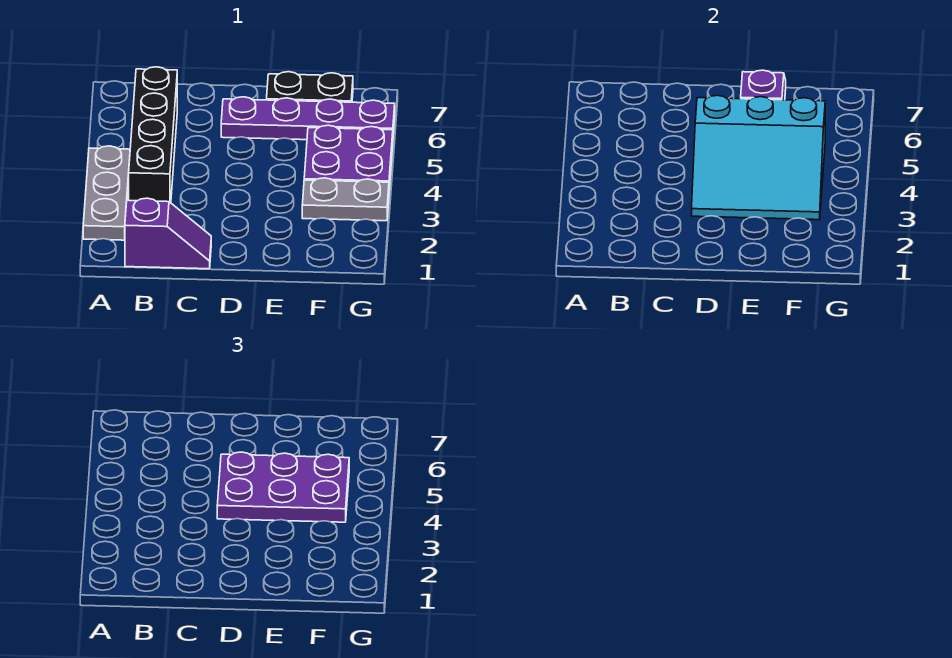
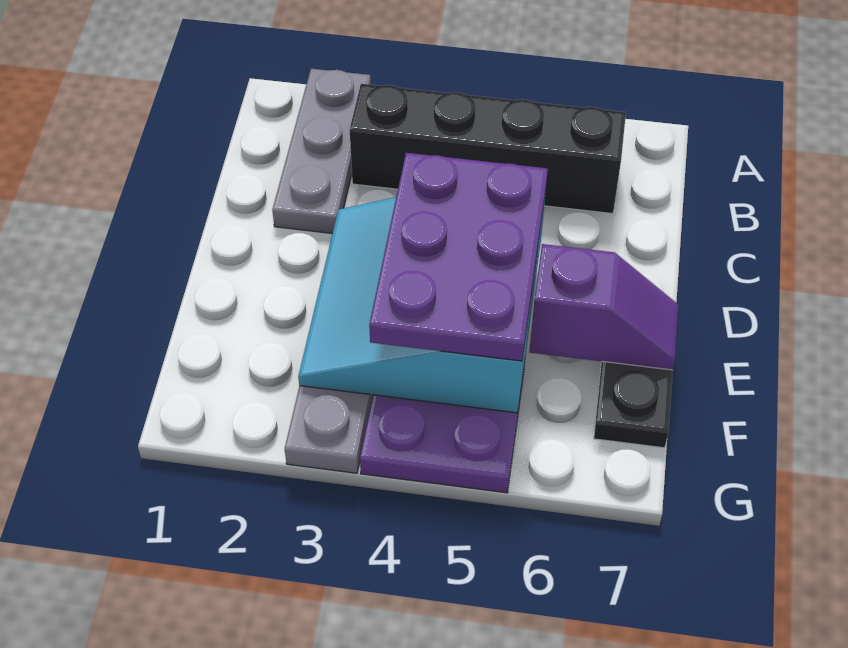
grey 1x3 plate [83,146,130,240] -> grey 1x3 plate turned to [272,69,371,233]
purple 1x2 slope [125,198,211,269] -> none
purple 1x4 plate [221,97,395,140] -> none

